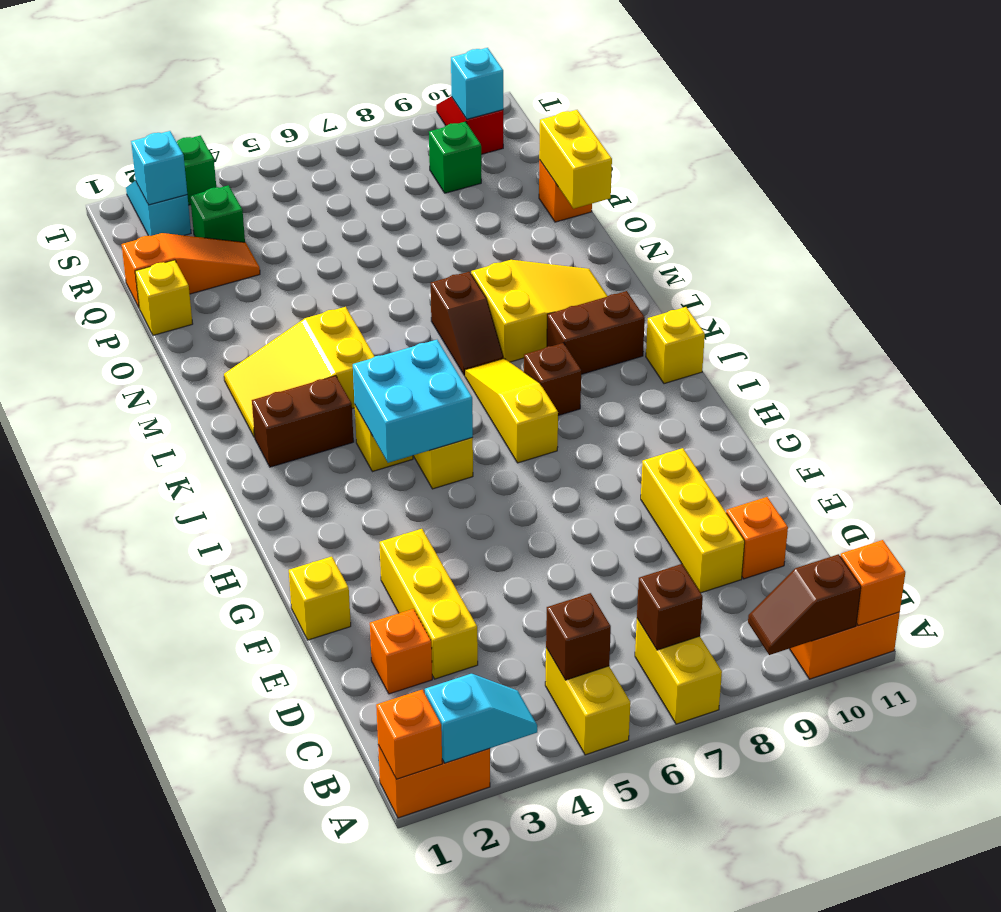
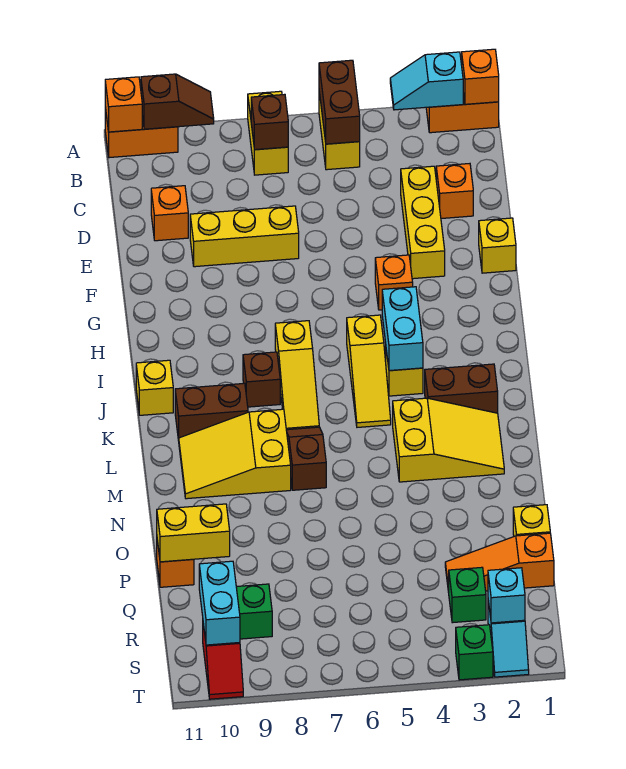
brown 1x1 brick [546,593,611,680] -> brown 1x2 brick [319,60,360,144]
yellow 1x3 brick [641,448,745,593] -> yellow 1x3 brick turned to [190,206,299,267]
none -> orange 1x1 brick [375,255,413,310]
cyan 2x2 brick [353,340,473,463] -> cyan 1x2 brick [382,287,423,371]
yellow 1x2 brick [539,110,612,209] -> yellow 1x2 brick turned to [157,504,230,562]
cyan 1x1 brick [451,48,503,119] -> cyan 1x2 brick [199,561,240,645]

